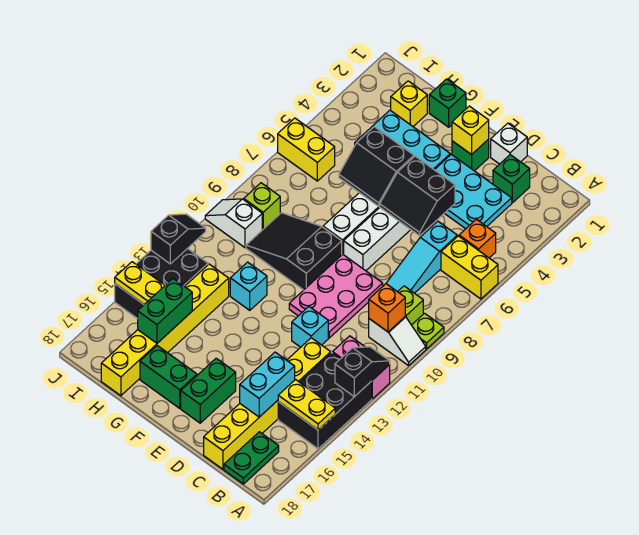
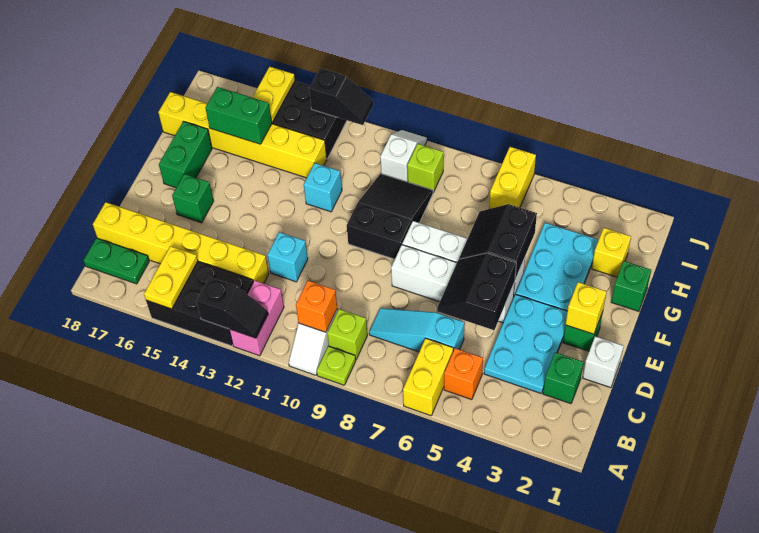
cyan 1x2 brick [240,352,295,417] -> none
pink 2x3 plate [289,254,383,338] -> none
green 1x2 brick [181,358,236,423] -> green 1x1 brick [172,174,214,223]

